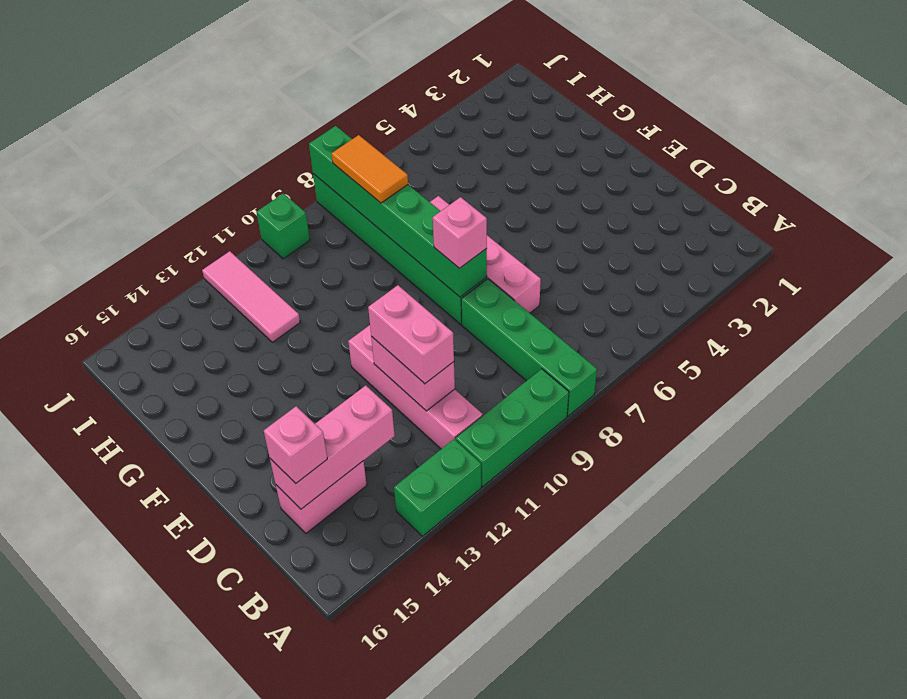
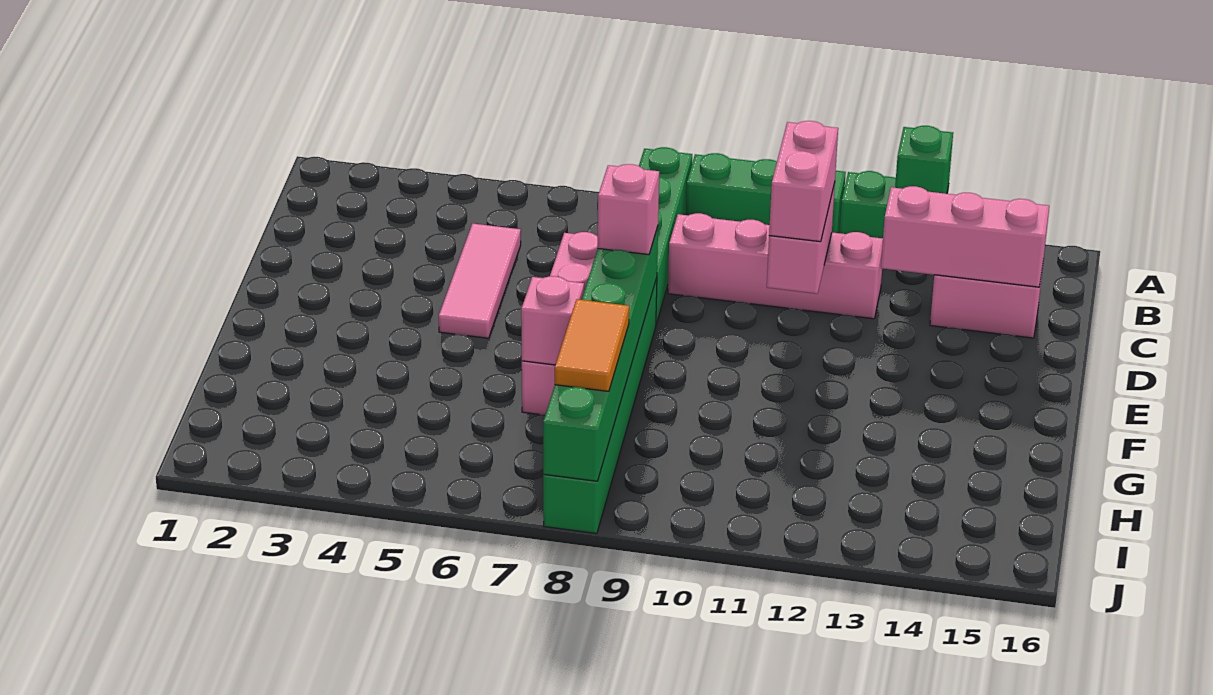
pink 1x4 brick [348,325,483,449] -> pink 1x4 brick turned to [668,213,883,319]
pink 1x1 brick [264,406,327,483] -> pink 1x1 brick moved to [521,276,584,365]
pink 1x3 tile [202,251,300,342] -> pink 1x3 tile moved to [439,224,521,338]
green 1x1 brick [256,194,310,259] -> green 1x1 brick moved to [895,126,953,194]

